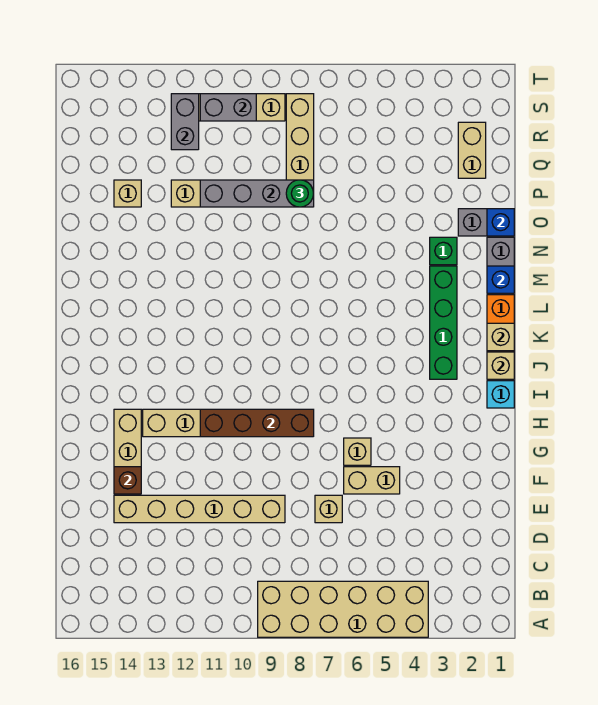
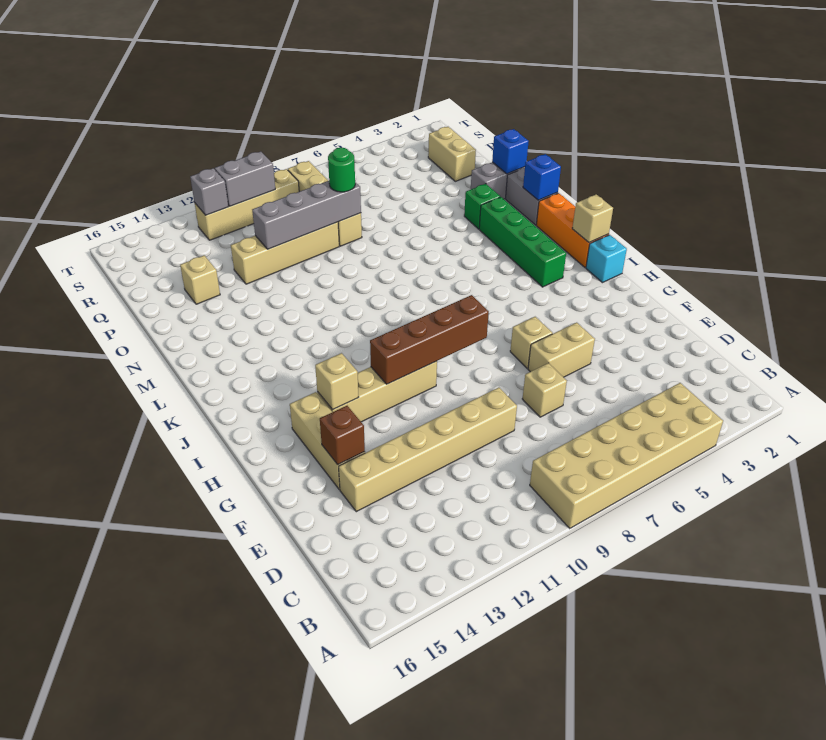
tan 1x1 brick [487,323,514,351] -> tan 1x1 brick moved to [315,353,359,410]
grey 1x2 brick [171,94,199,150] -> grey 1x1 brick [190,168,229,215]

